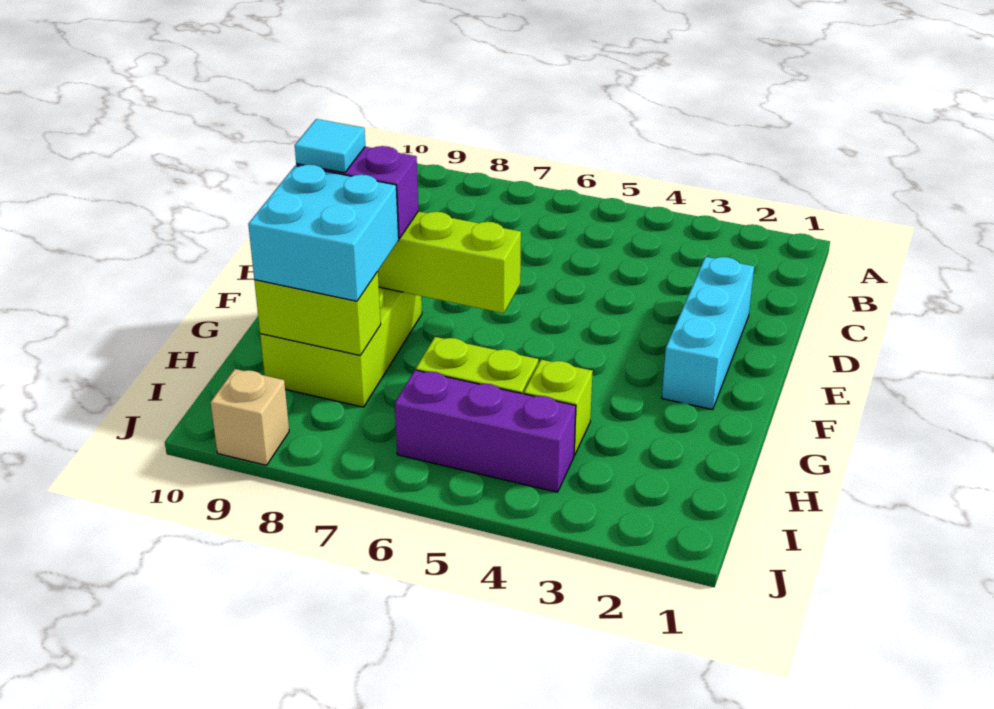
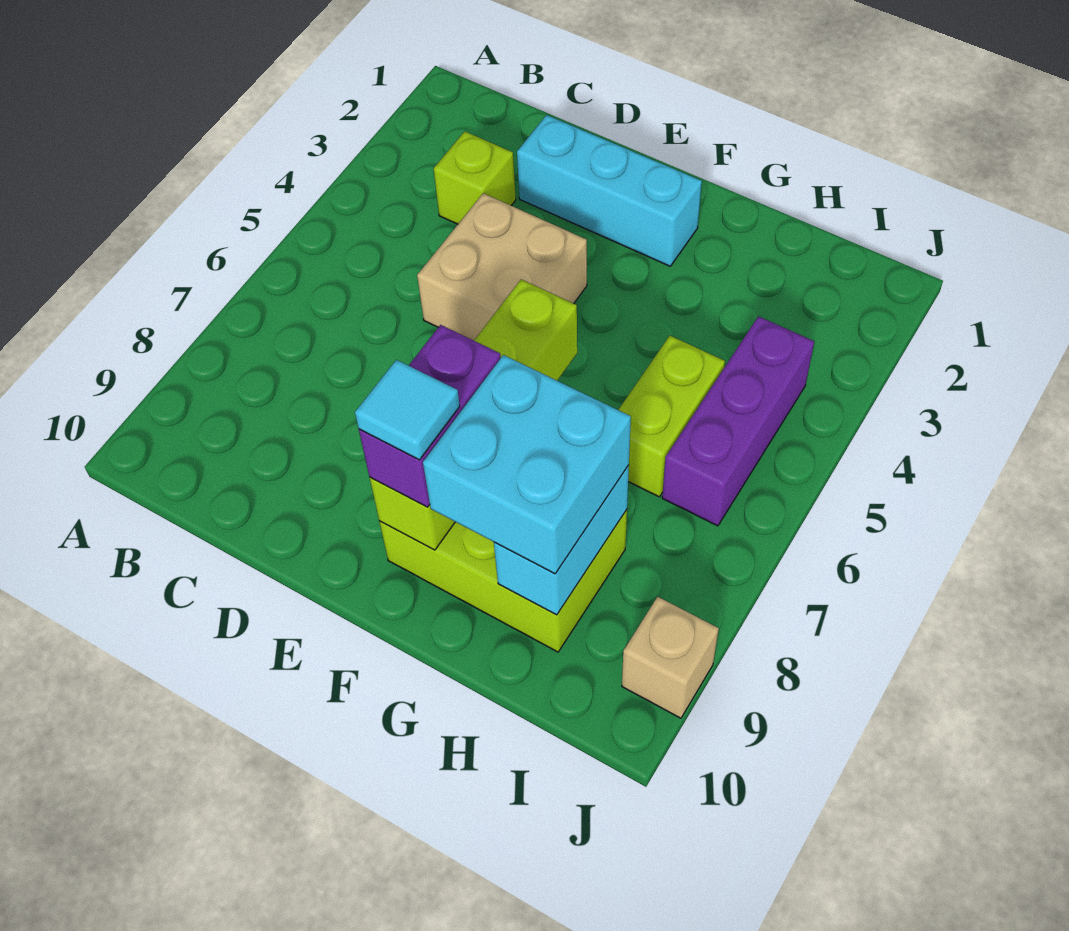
none -> tan 2x2 brick [417,193,587,341]
lime 1x1 brick [524,360,593,455] -> lime 1x1 brick moved to [434,131,516,224]
lime 1x2 brick [254,272,381,355] -> cyan 1x2 brick [494,465,629,615]

